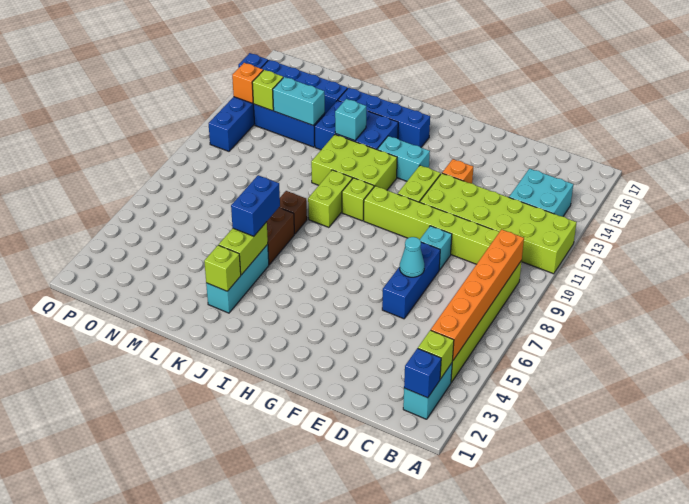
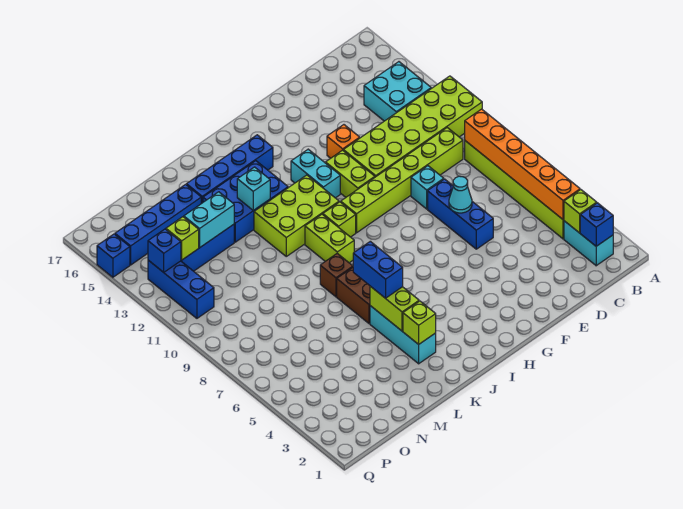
cyan 1x2 brick [377,136,430,181] -> cyan 1x2 brick turned to [291,149,340,198]
orange 1x1 brick [232,63,263,103] -> blue 1x1 brick [148,229,181,272]

